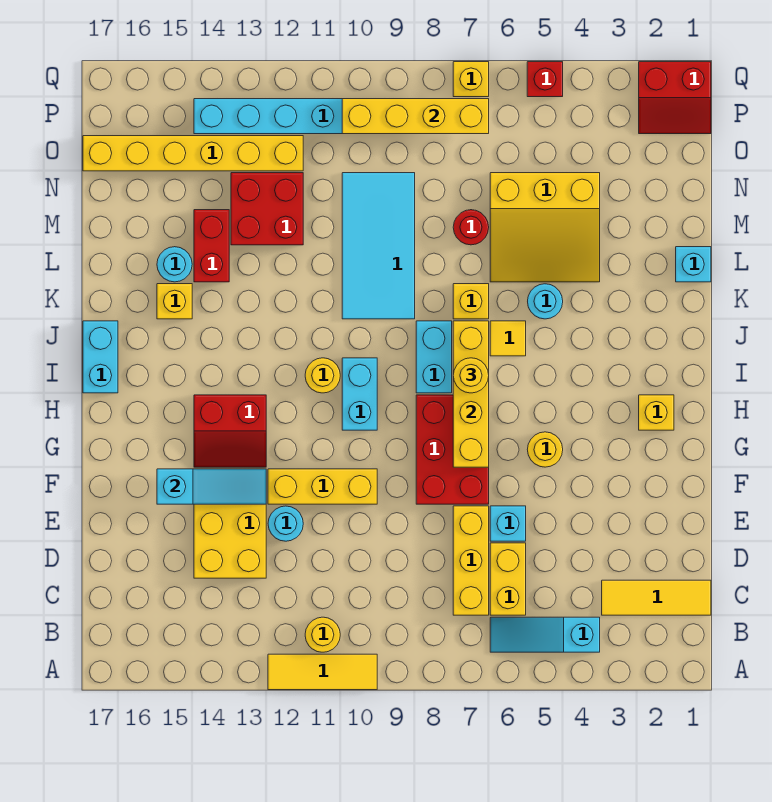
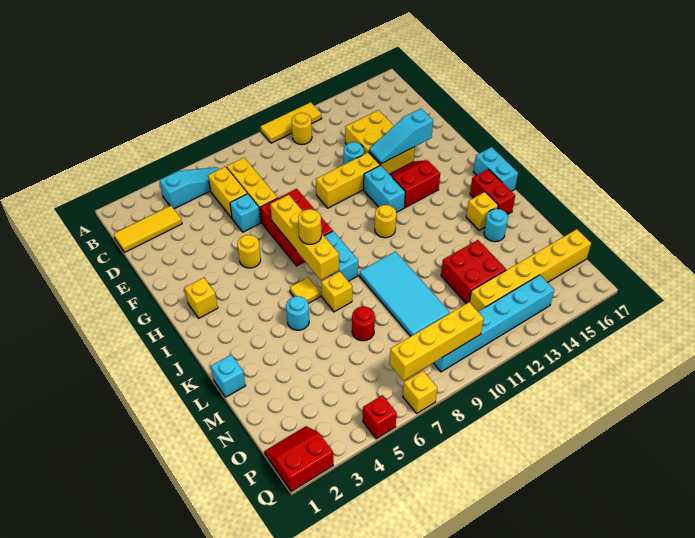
cyan 1x2 brick [342,358,377,430] -> cyan 1x2 brick moved to [364,165,405,213]
yellow 3x3 slope [490,173,600,282] -> none
red 1x2 brick [194,210,229,282] -> red 1x2 brick moved to [470,169,515,215]

